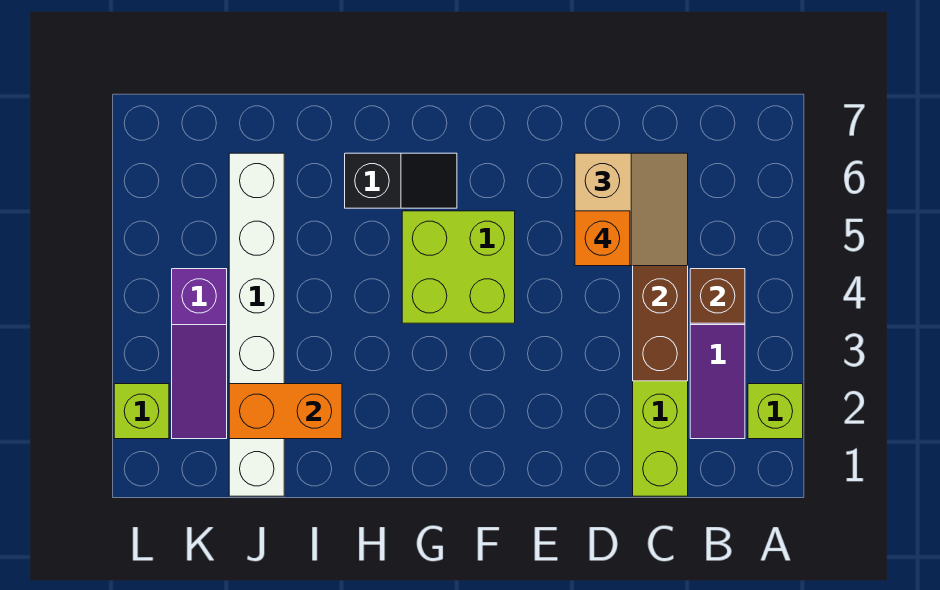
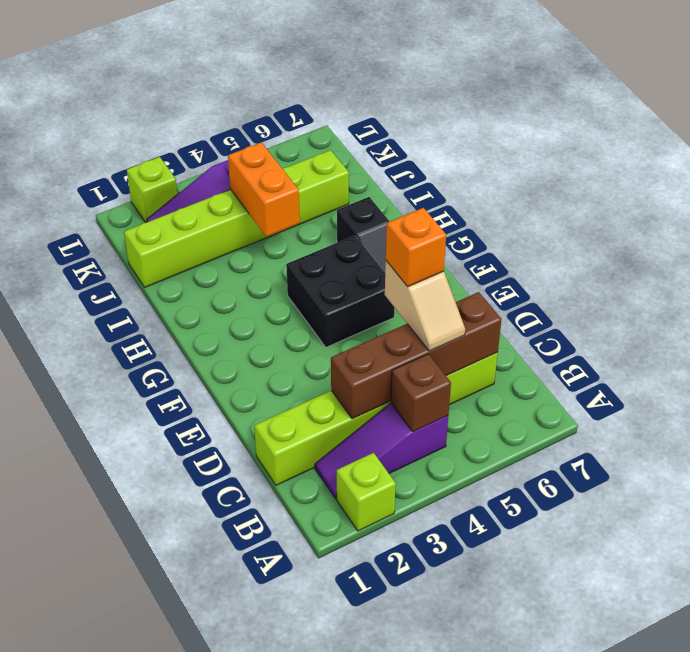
tan 2x2 slope [575,153,688,266] -> tan 1x2 slope [385,261,465,351]
lime 2x2 brick [402,211,515,323] -> black 2x2 brick [286,236,395,347]
orange 1x2 brick [229,384,342,439] -> orange 1x2 brick moved to [228,142,300,237]
white 1x6 brick [229,153,284,496] -> lime 1x6 brick [124,150,349,287]

